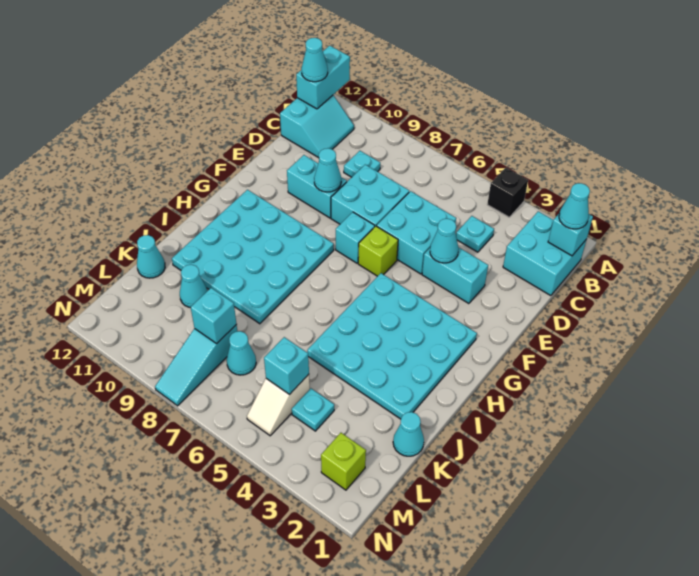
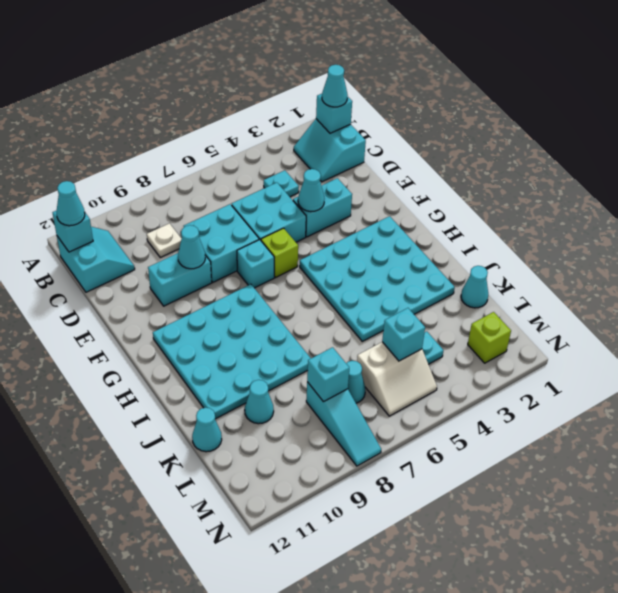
black 1x1 brick [487,168,528,217] -> none
cyan 1x2 brick [296,46,350,109] -> cyan 1x1 brick [53,210,93,252]
cyan 2x2 brick [503,211,587,296] -> cyan 2x2 slope [294,119,366,182]
cyan 1x1 plate [344,151,380,177] -> white 1x1 plate [147,223,182,257]
white 1x2 slope [247,374,310,436] -> white 2x2 slope [357,342,437,416]

